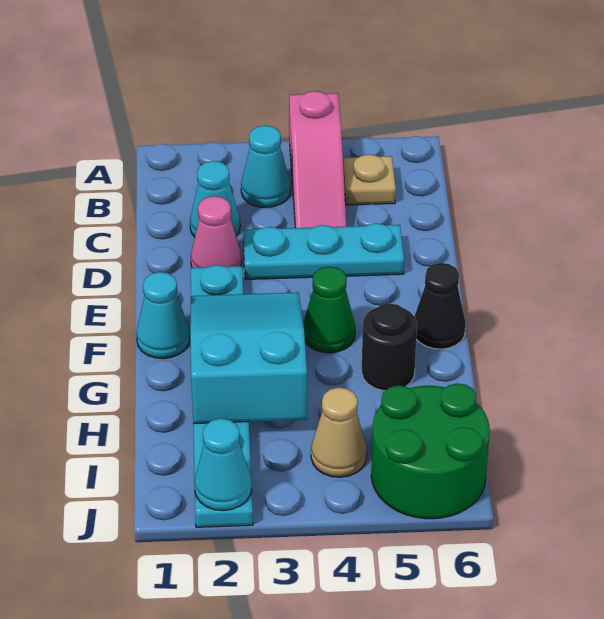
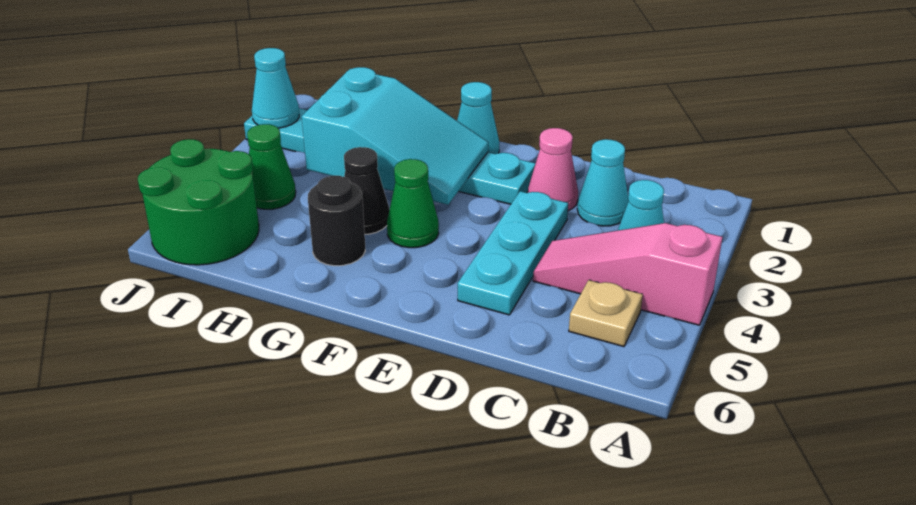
black 1x1 cone [414,263,466,349] -> black 1x1 cone moved to [344,147,389,234]
tan 1x1 cone [311,387,367,477] -> green 1x1 cone [247,124,296,209]

